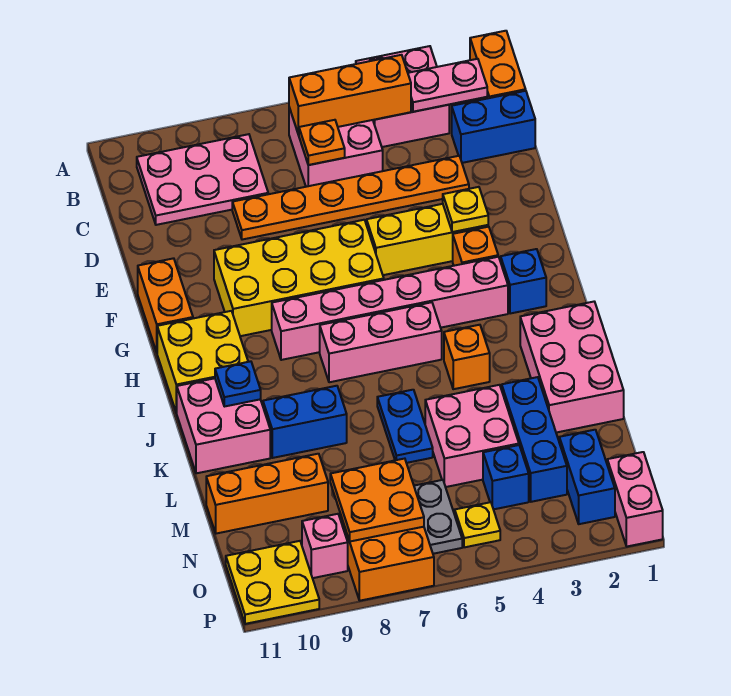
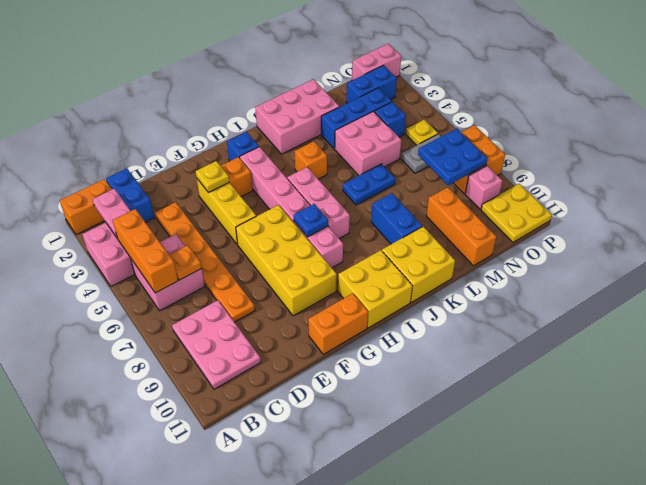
pink 2x2 brick [177,378,270,473] -> yellow 2x2 brick [382,227,455,302]
blue 1x1 plate [215,361,261,407] -> blue 1x1 plate moved to [294,204,328,237]
orange 2x2 plate [330,459,424,541] -> blue 2x2 plate [418,129,487,185]

